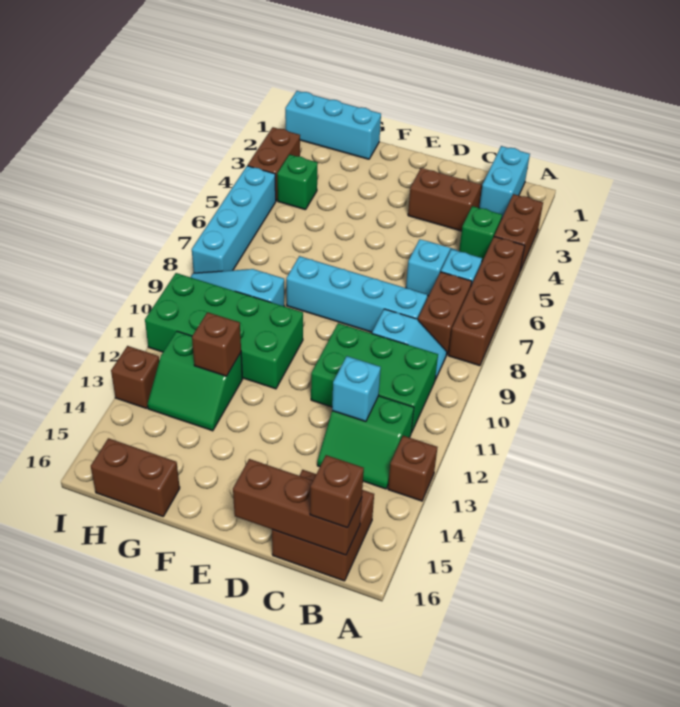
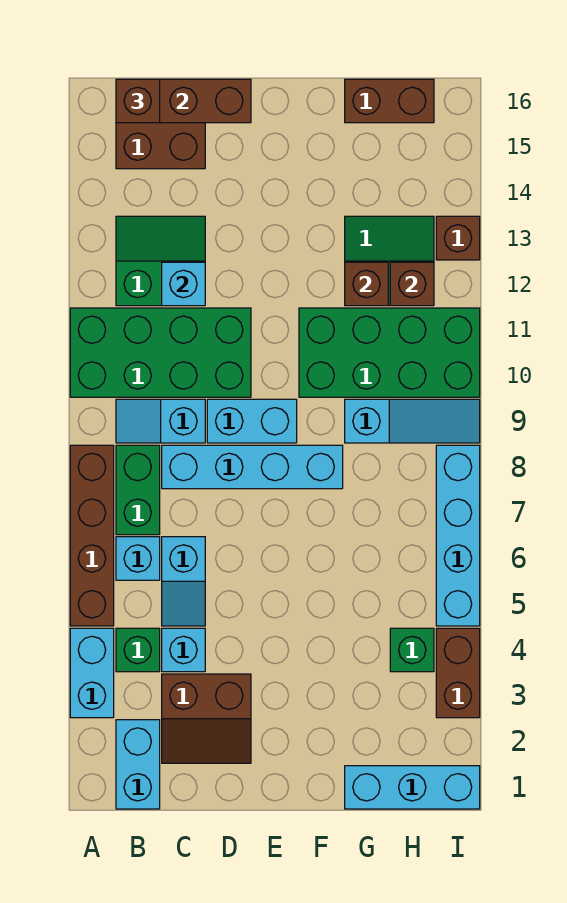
brown 1x2 brick [494,194,543,271] -> cyan 1x2 brick [70,628,114,718]
brown 1x1 brick [388,436,437,501] -> brown 1x1 brick moved to [390,262,434,306]
brown 1x2 brick [418,272,472,355] -> green 1x2 brick [116,445,160,535]
green 2x3 brick [311,323,438,433] -> green 2x4 brick [70,308,251,397]
none -> cyan 1x1 brick [162,628,205,672]
none -> cyan 1x2 brick [207,399,297,443]

